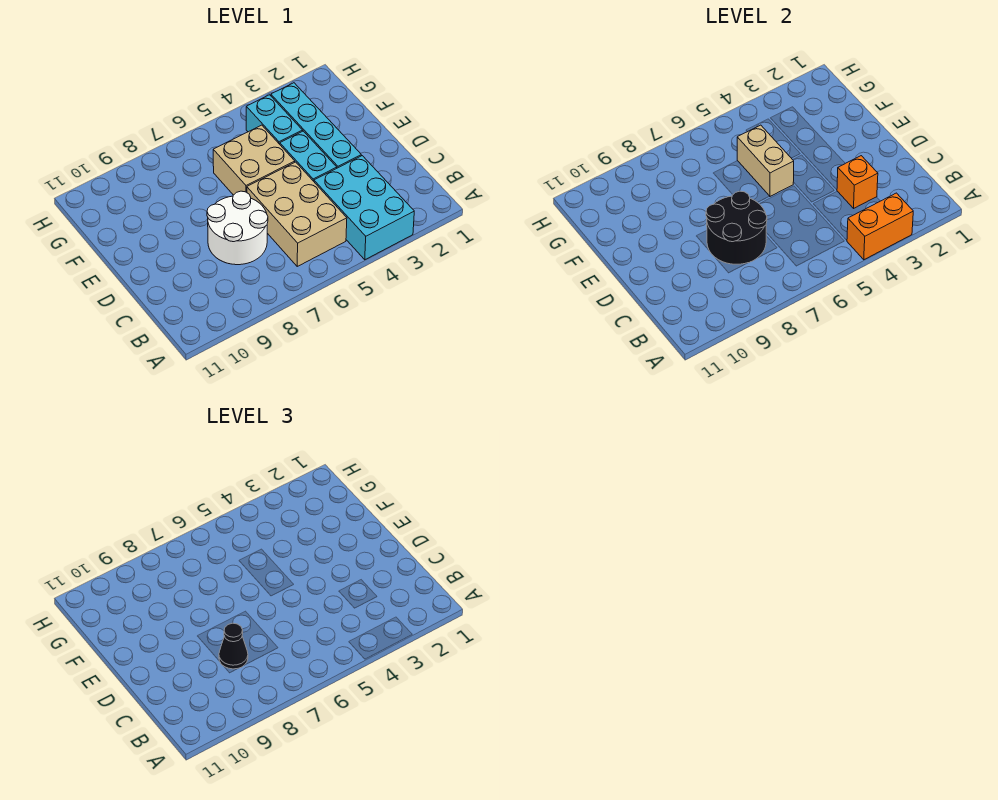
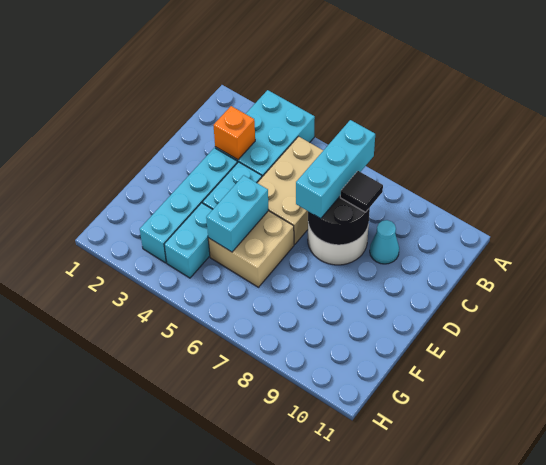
orange 1x2 brick [847,193,913,260] -> none
none -> cyan 1x3 brick [296,120,375,219]
black 1x1 cone [219,623,248,669] -> black 1x1 tile [340,171,383,212]
none -> cyan 1x1 cone [370,220,399,264]
tan 1x2 brick [737,125,794,196] -> cyan 1x2 brick [206,175,269,252]

